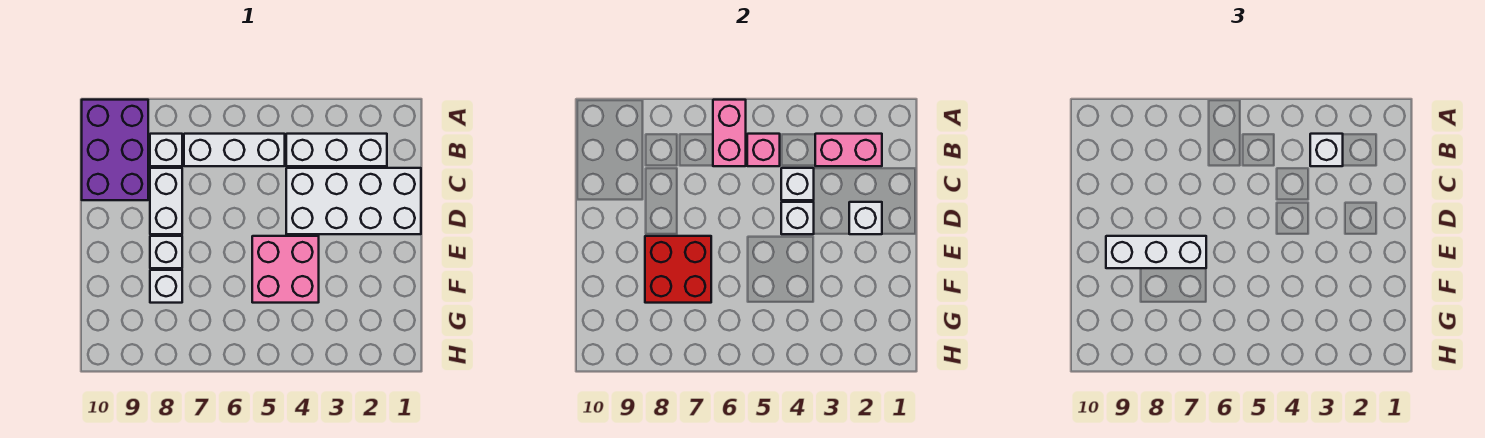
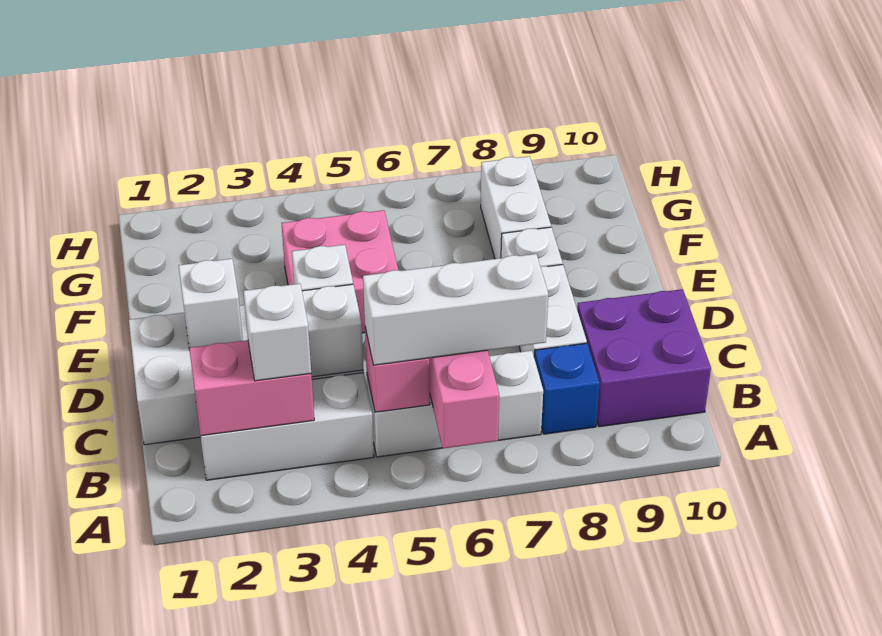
purple 2x3 brick [82,100,148,200] -> purple 2x2 brick [577,289,711,427]
white 1x1 brick [150,134,182,166] -> blue 1x1 brick [534,343,600,434]
red 2x2 brick [645,236,711,303] -> none
white 1x3 brick [1106,236,1206,268] -> white 1x3 brick moved to [363,254,548,365]
white 1x1 brick [150,270,182,303] -> white 1x2 brick [481,156,551,259]

